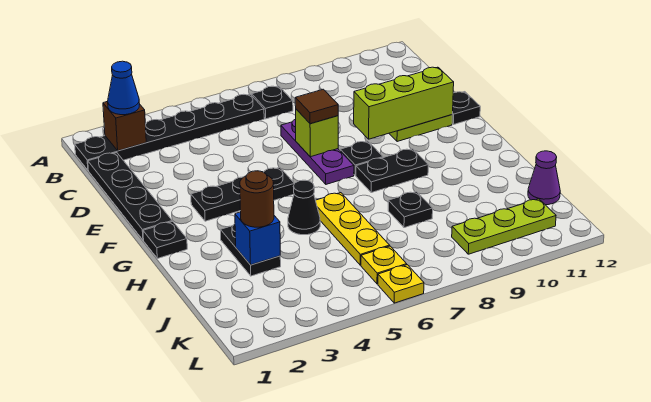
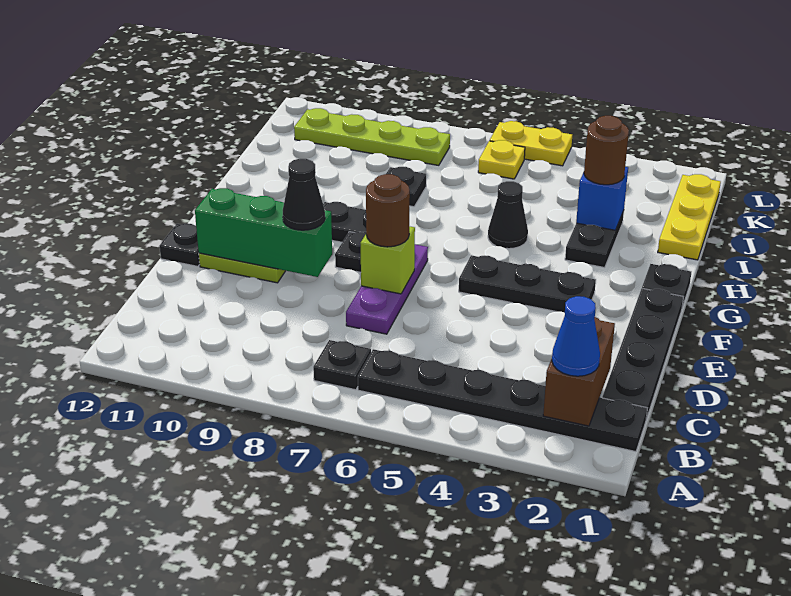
brown 1x1 brick [103,101,146,151] -> brown 1x2 brick [543,317,615,426]
brown 1x1 tile [295,89,338,124] -> brown 1x1 round brick [366,174,410,247]
lime 1x3 brick [354,67,454,139] -> green 1x3 brick [195,188,332,277]
none -> black 1x1 cone [283,159,325,230]
yellow 1x3 plate [316,193,390,265] -> yellow 1x3 plate moved to [658,174,721,260]
purple 1x1 cone [528,151,560,205] -> none
lime 1x3 plate [452,199,556,254] -> lime 1x4 plate [294,108,450,165]
yellow 1x1 plate [378,265,424,303] -> yellow 1x2 plate [490,121,572,166]

